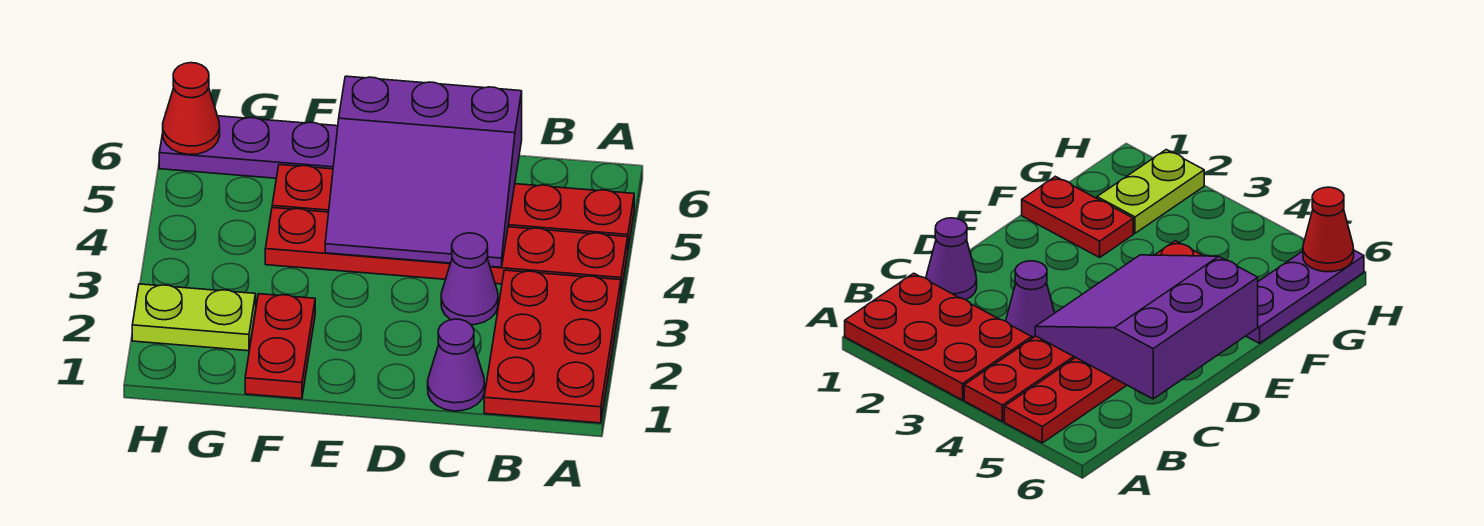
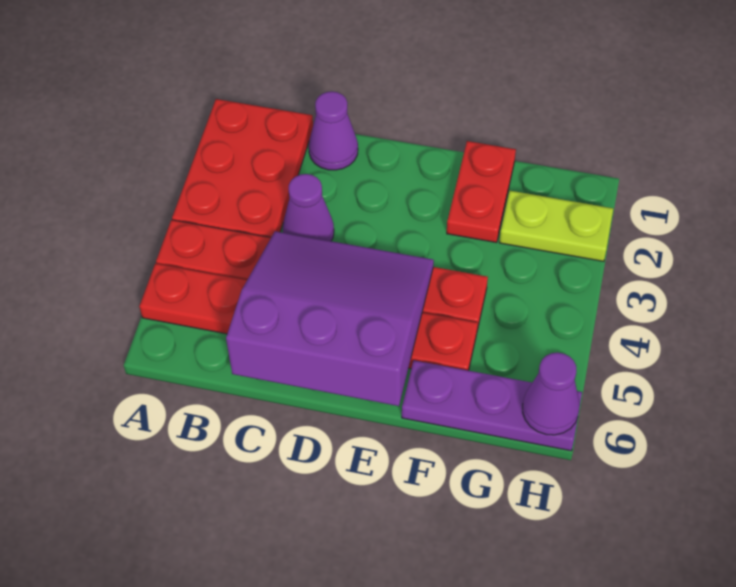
red 1x1 cone [163,63,220,154] -> purple 1x1 cone [523,352,579,435]

